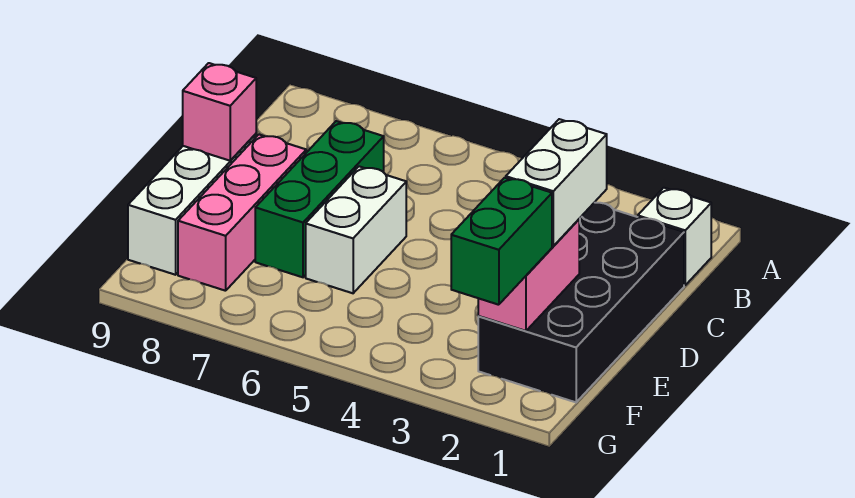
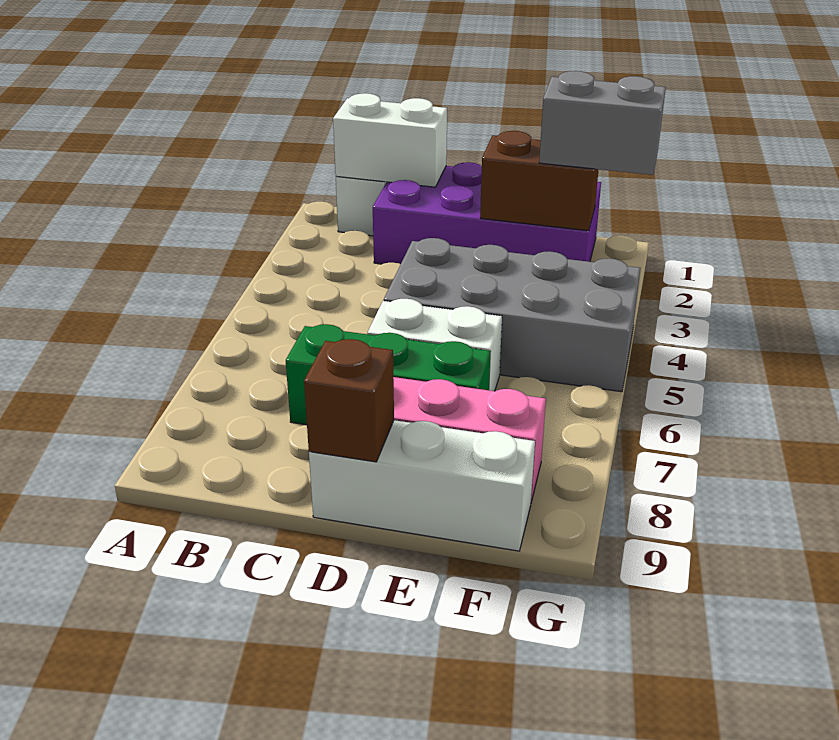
black 2x4 brick [478,203,684,402] -> purple 2x4 brick [373,162,601,264]
white 1x2 brick [506,119,607,246] -> white 1x2 brick moved to [333,93,447,187]
none -> grey 2x4 brick [384,238,640,392]
pink 1x1 brick [183,63,256,161] -> brown 1x1 brick [304,339,394,462]
pink 1x2 brick [478,219,579,331] -> brown 1x2 brick [480,131,599,231]
green 1x2 brick [451,178,552,305] -> grey 1x2 brick [539,71,666,175]

